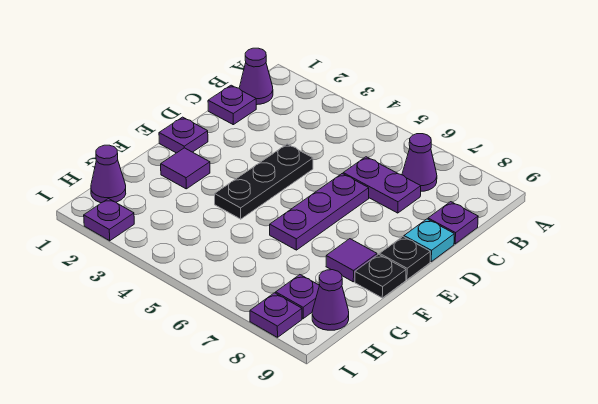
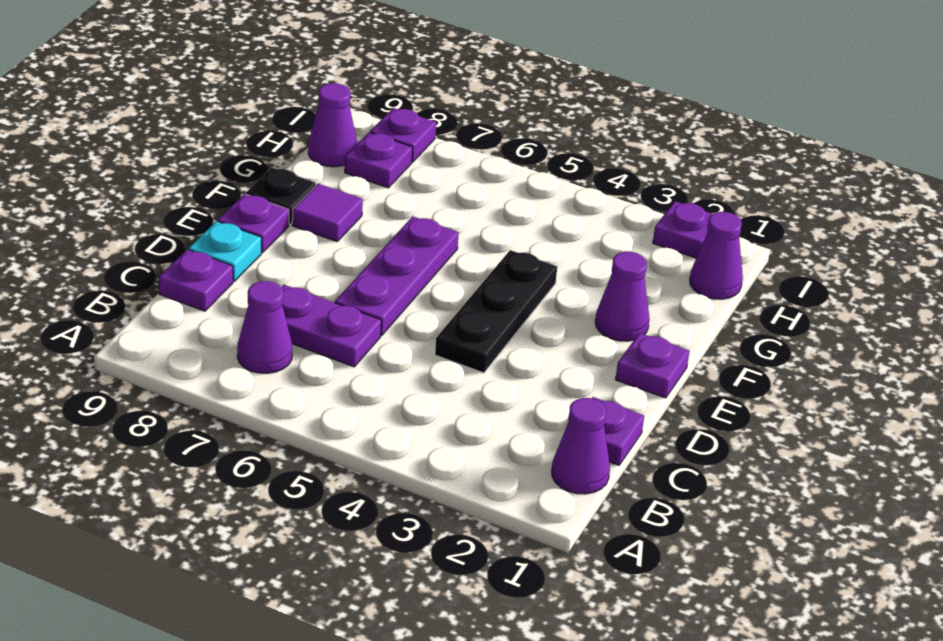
black 1x1 plate [380,237,430,280] -> purple 1x1 plate [218,194,289,253]
purple 1x1 tile [161,148,210,189] -> purple 1x1 cone [595,252,650,341]

